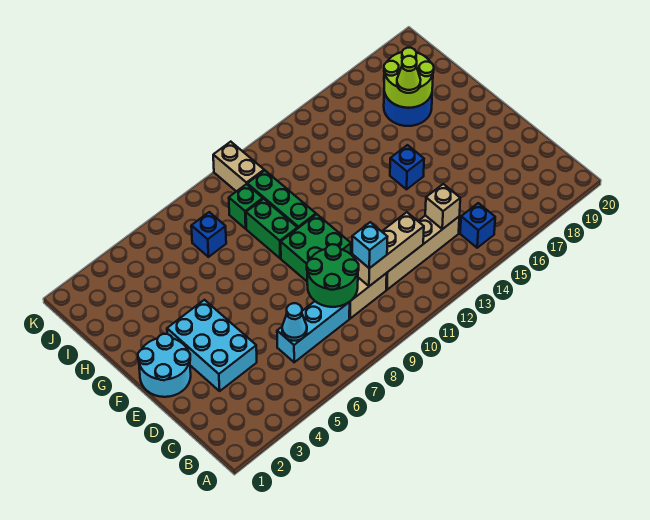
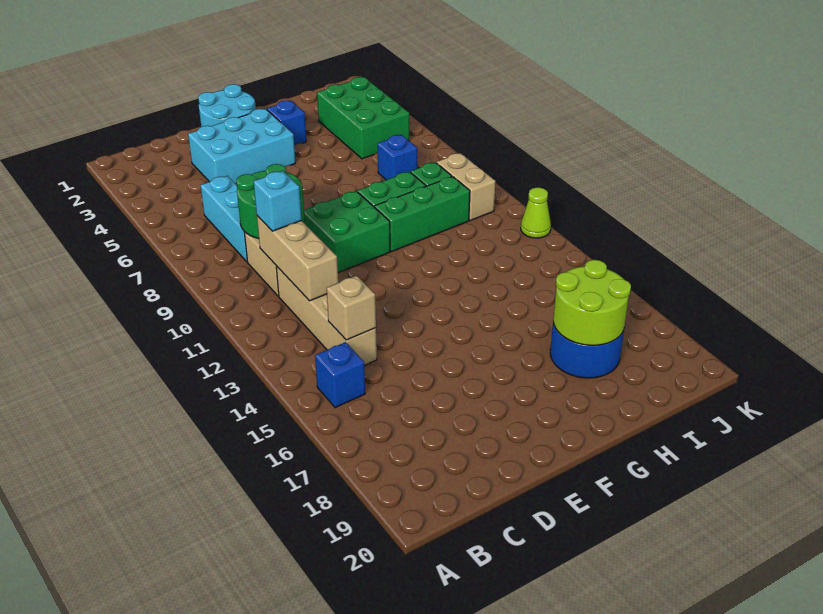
cyan 1x1 cone [282,303,307,341] -> none
blue 1x1 brick [390,145,424,189] -> blue 1x1 brick moved to [267,101,306,146]
lime 1x1 cone [397,56,421,93] -> lime 1x1 cone moved to [521,187,551,238]
none -> green 2x3 brick [317,77,409,159]
tan 1x2 brick [213,142,264,191] -> tan 1x2 brick turned to [436,153,495,221]

